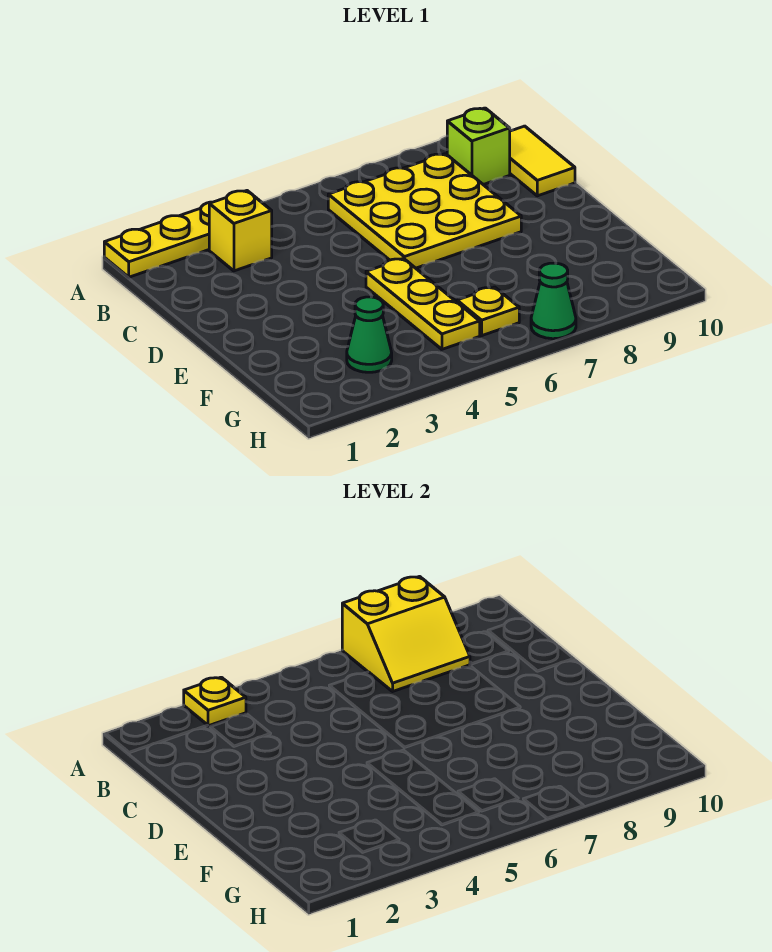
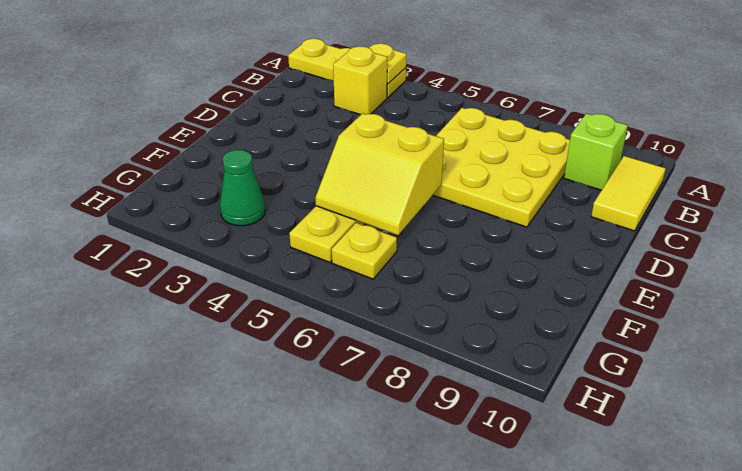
yellow 2x2 slope [342,577,470,691] -> yellow 2x2 slope moved to [315,113,444,235]
green 1x1 cone [531,263,576,339] -> none

